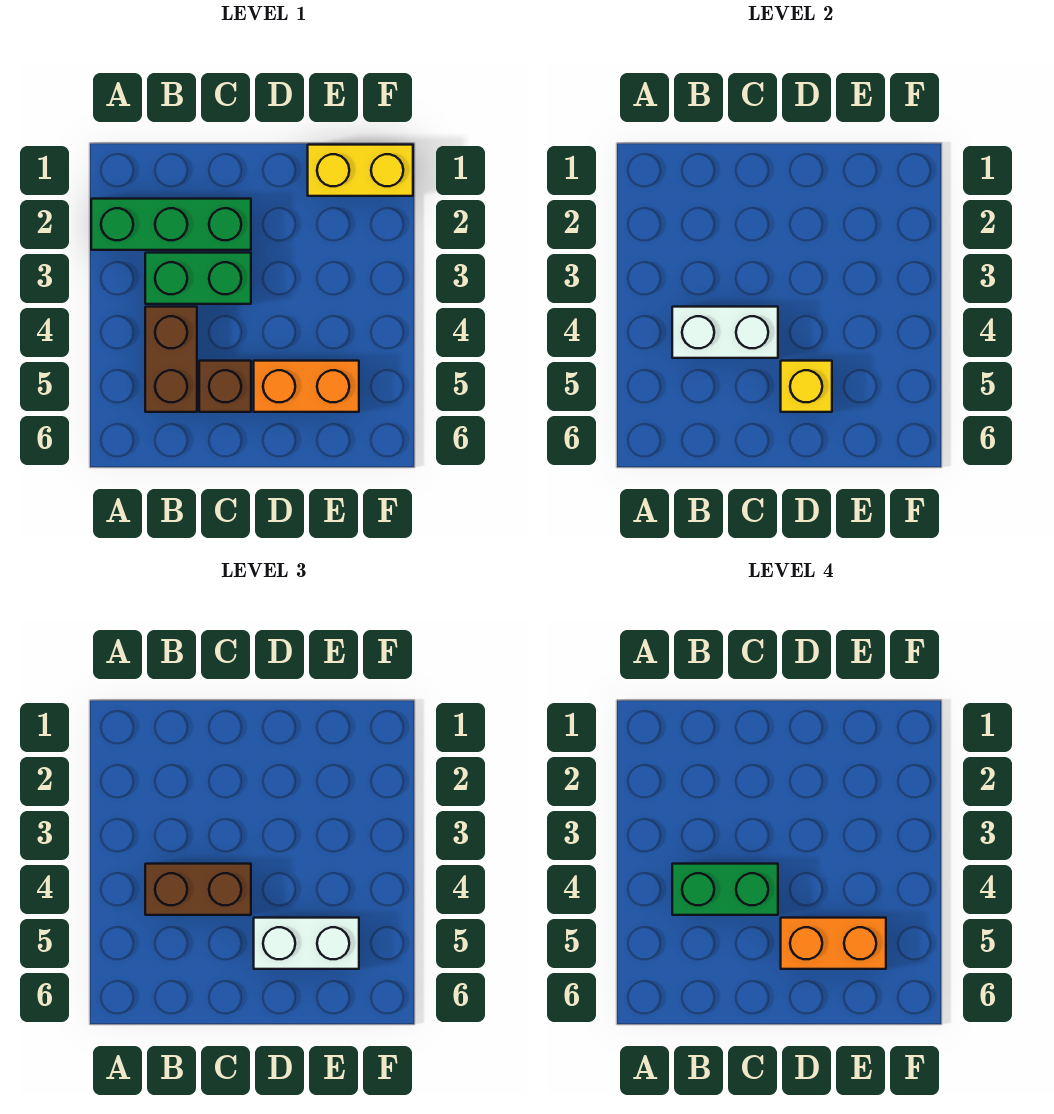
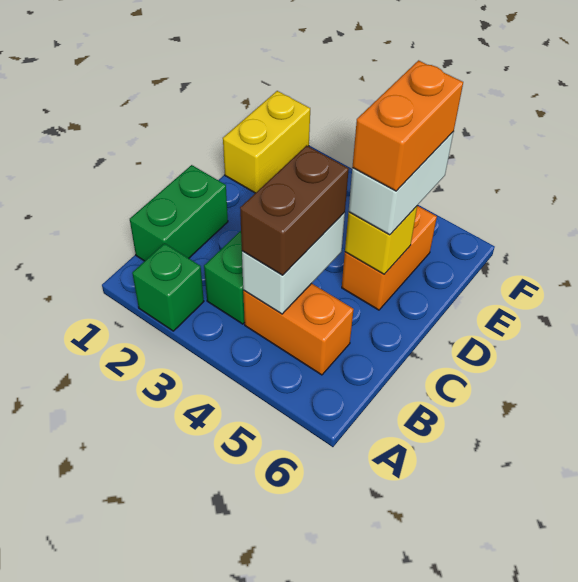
green 1x3 brick [91,199,251,250] -> green 1x1 brick [132,243,204,331]
brown 1x2 brick [145,307,197,412] -> orange 1x2 brick [243,283,354,375]
green 1x2 brick [672,864,778,915] -> green 1x2 brick moved to [130,165,228,261]
brown 1x1 brick [199,361,251,412] -> none

